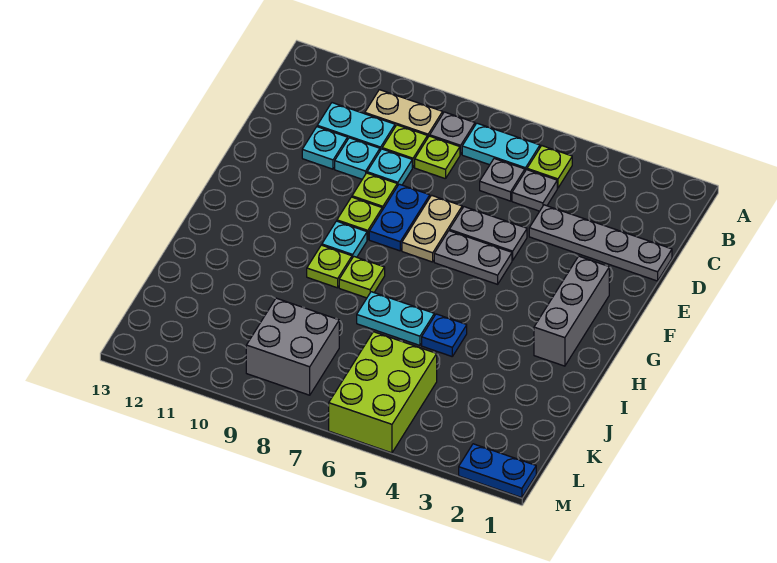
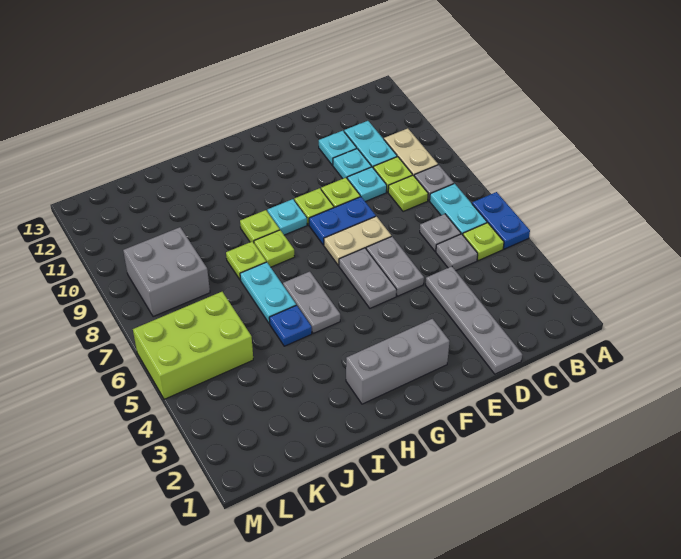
none -> grey 1x2 plate [283,272,340,333]
none -> lime 1x1 plate [226,241,266,280]
blue 1x2 plate [459,444,536,498] -> blue 1x2 plate moved to [472,192,530,249]

